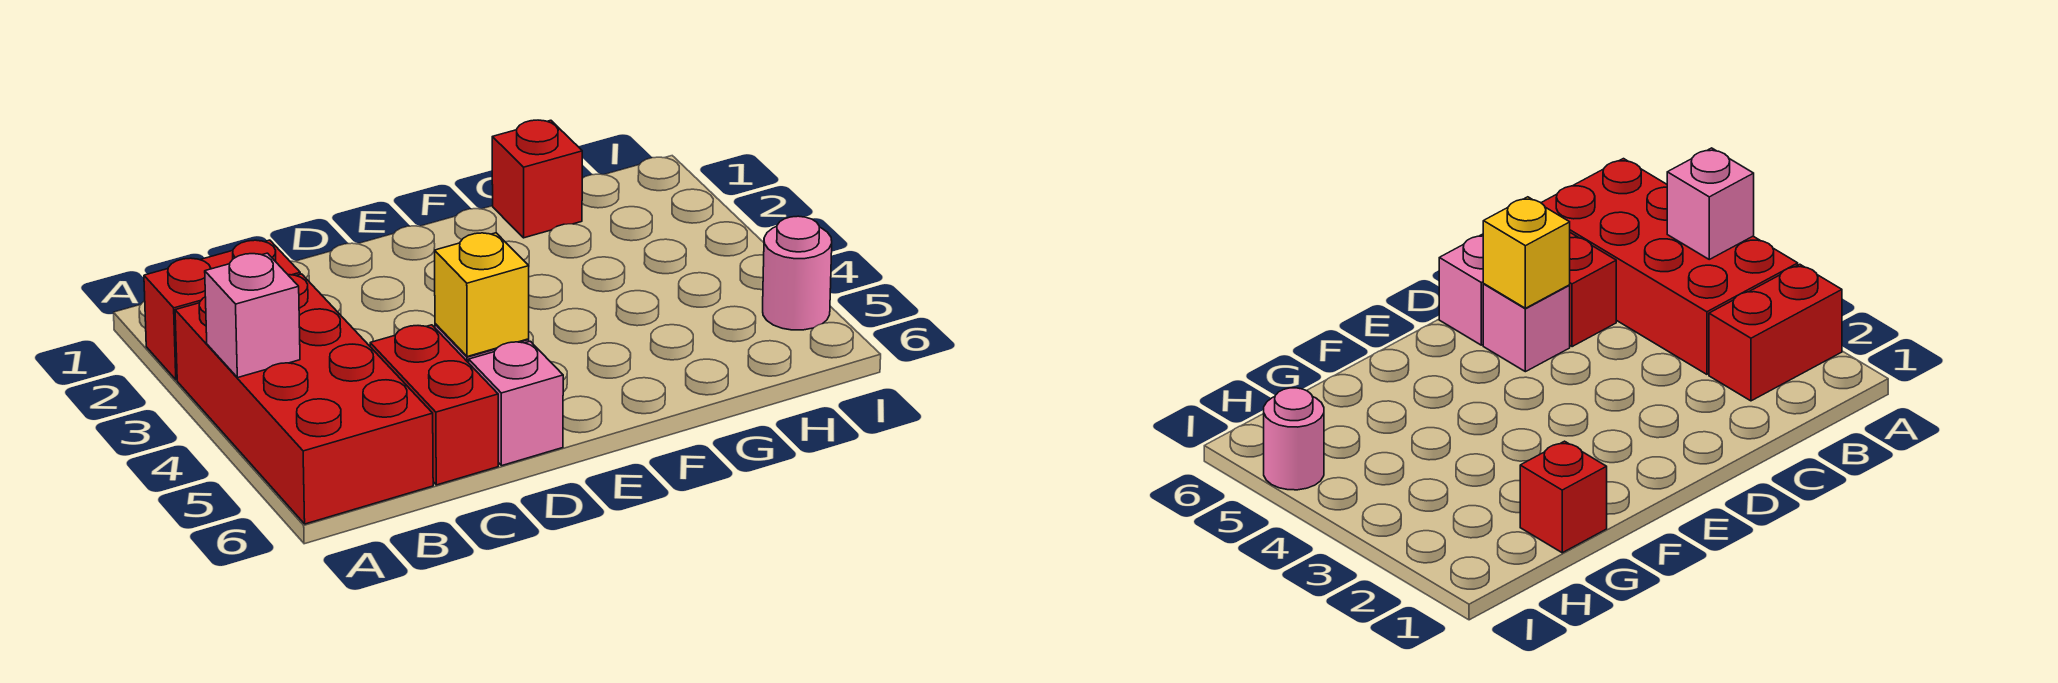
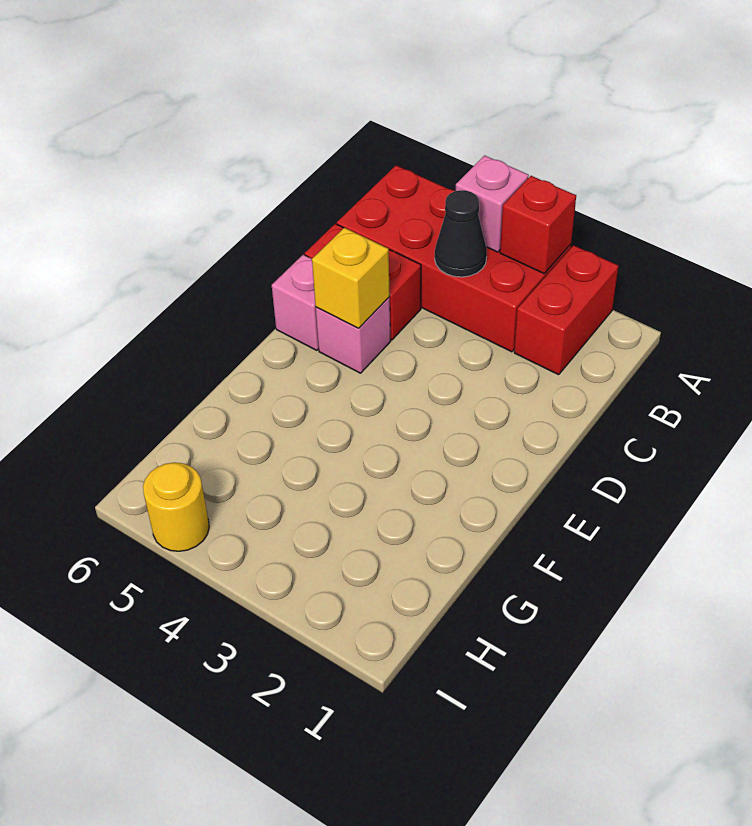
none -> black 1x1 cone [435,190,487,277]
red 1x1 brick [492,120,582,238] -> red 1x1 brick moved to [500,176,576,274]
pink 1x1 round brick [763,216,832,330] -> yellow 1x1 round brick [143,462,209,551]

